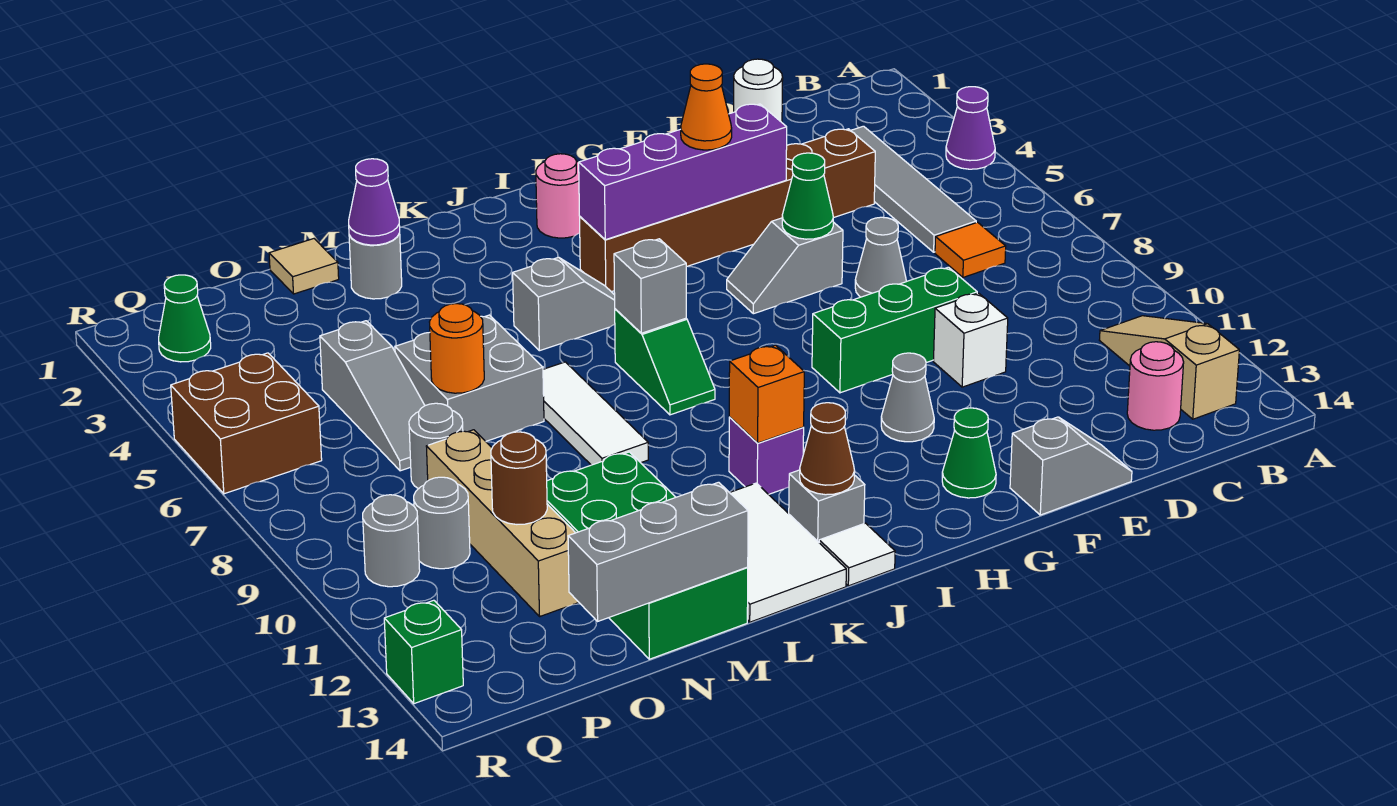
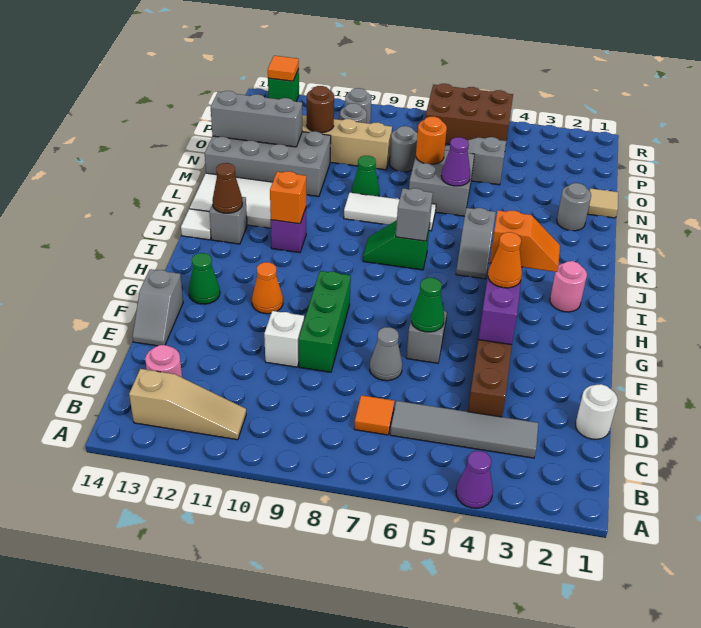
grey 1x1 cone [881,353,934,442] -> orange 1x1 cone [252,262,283,314]
none -> orange 1x2 slope [490,210,560,272]
purple 1x1 cone [349,159,400,245] -> purple 1x1 cone moved to [441,137,471,186]
green 2x4 brick [547,452,748,659] -> grey 2x4 brick [205,131,331,197]
grey 1x3 brick [568,482,748,621] -> grey 1x3 brick turned to [211,91,302,147]
green 1x1 cone [159,275,211,362] -> green 1x1 cone moved to [352,156,379,196]
brown 2x2 brick [171,353,322,494] -> brown 2x3 brick [426,84,513,145]
none -> orange 1x1 tile [268,56,299,81]

